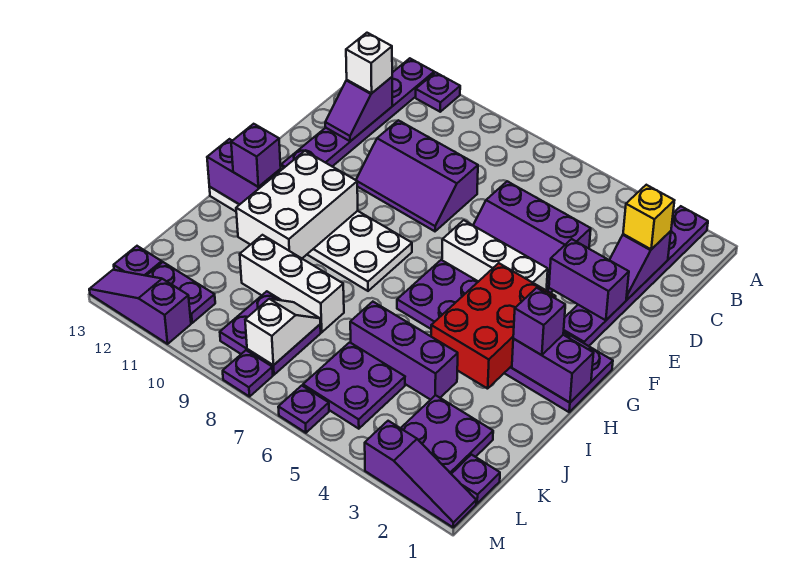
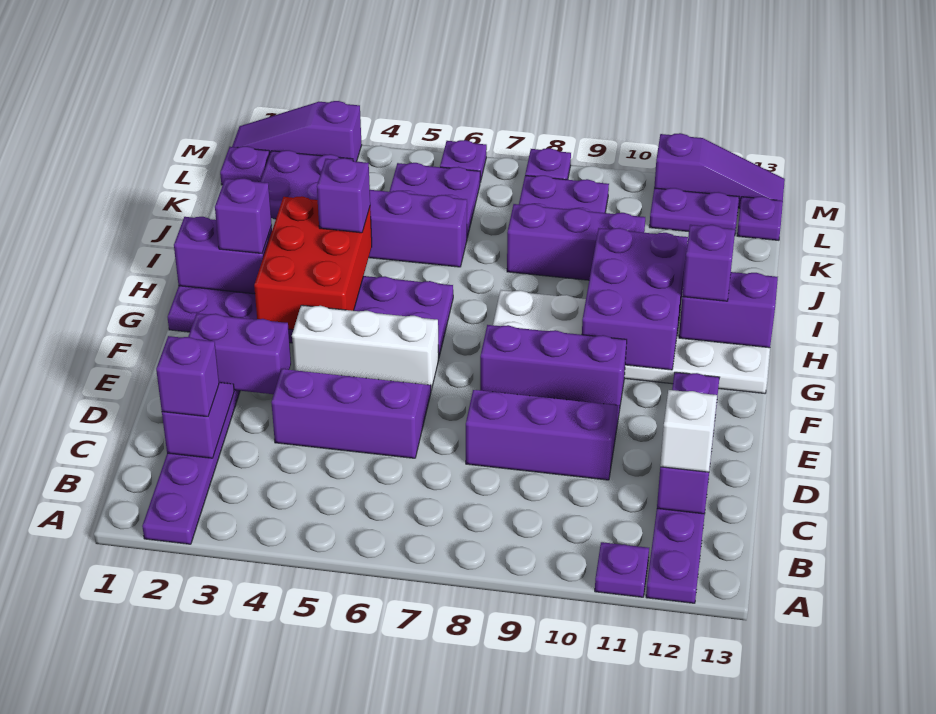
yellow 1x1 brick [623,185,674,249] -> purple 1x1 brick [156,336,219,417]
none -> purple 1x3 brick [480,325,627,410]
white 2x3 brick [236,151,358,258] -> purple 2x3 brick [582,228,688,370]
none -> purple 1x1 brick [317,158,370,233]
white 1x3 brick [240,235,344,332] -> purple 1x3 brick [507,204,645,280]
white 1x2 slope [245,299,320,365] -> none

